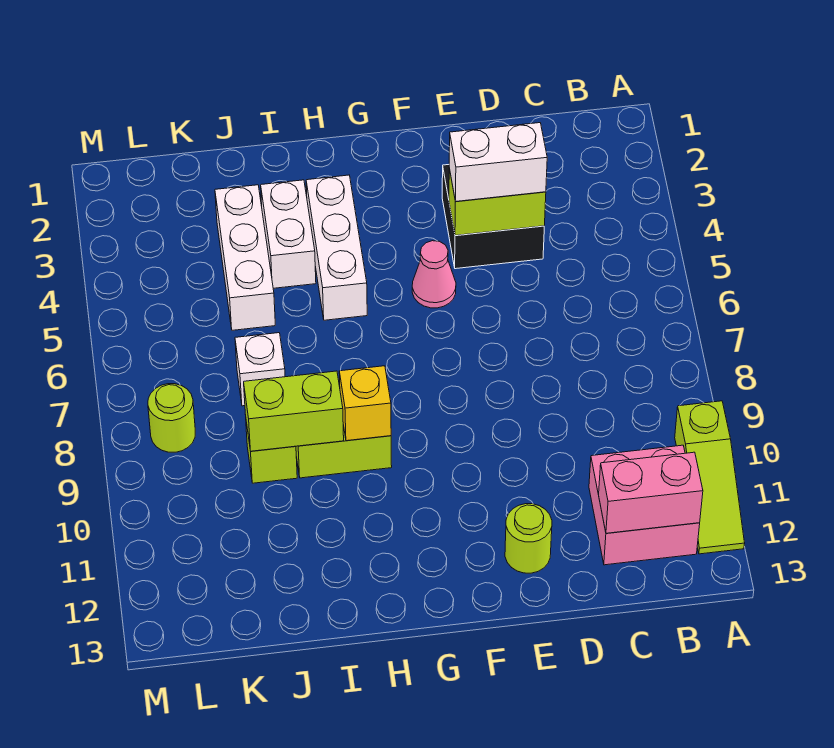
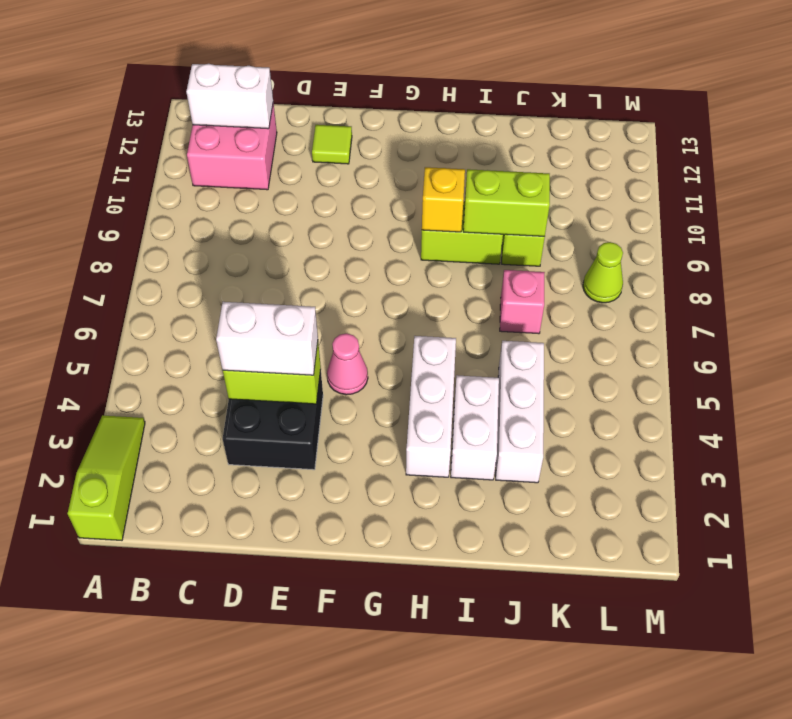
lime 1x3 slope [675,401,745,554] -> lime 1x3 slope moved to [67,415,145,540]
pink 1x2 brick [599,452,703,533] -> white 1x2 brick [186,64,273,129]
lime 1x1 round brick [505,504,552,573] -> lime 1x1 tile [312,125,352,164]
white 1x1 brick [235,333,285,406] -> pink 1x1 brick [500,270,545,334]
lime 1x1 round brick [148,384,195,452] -> lime 1x1 cone [583,242,623,303]

